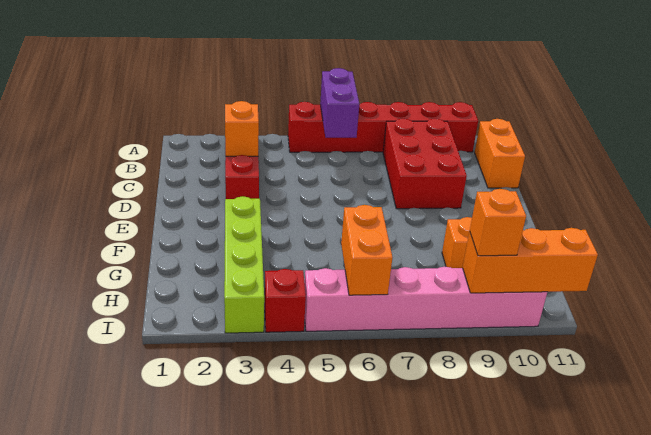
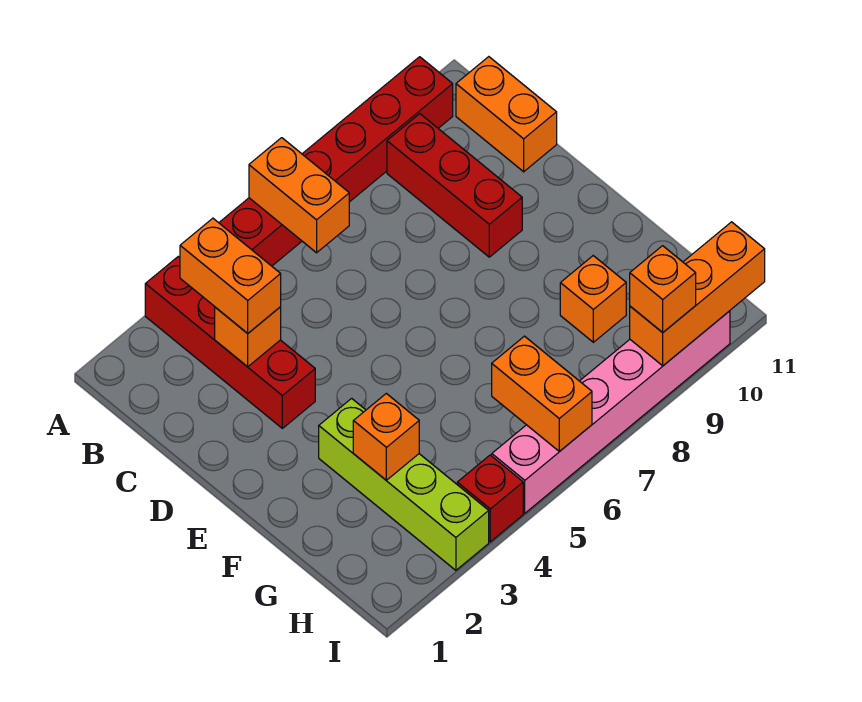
purple 1x2 brick [320,68,359,138] -> orange 1x2 brick [249,138,349,253]
none -> orange 1x2 brick [180,218,281,333]
red 2x3 brick [383,119,467,209] -> red 1x3 brick [387,114,522,257]
none -> orange 1x1 brick [353,393,419,480]

